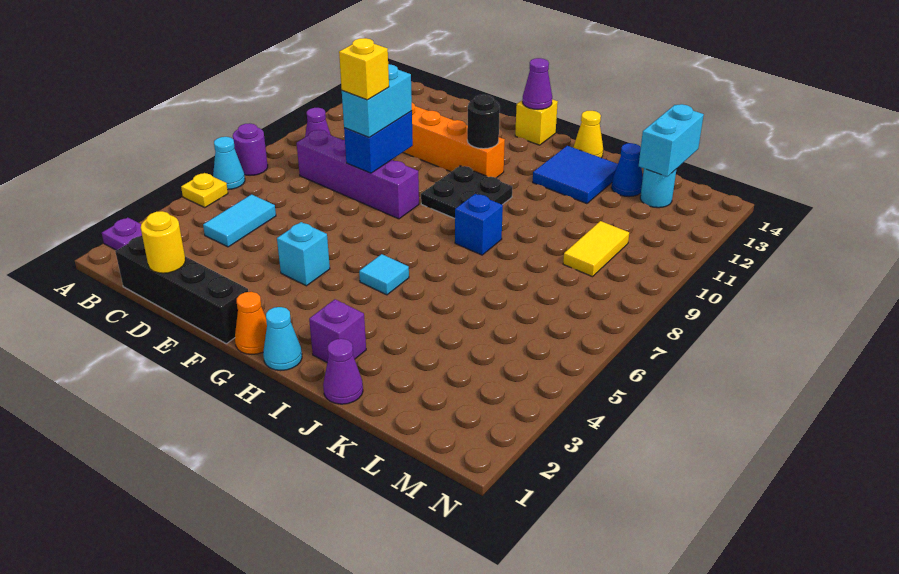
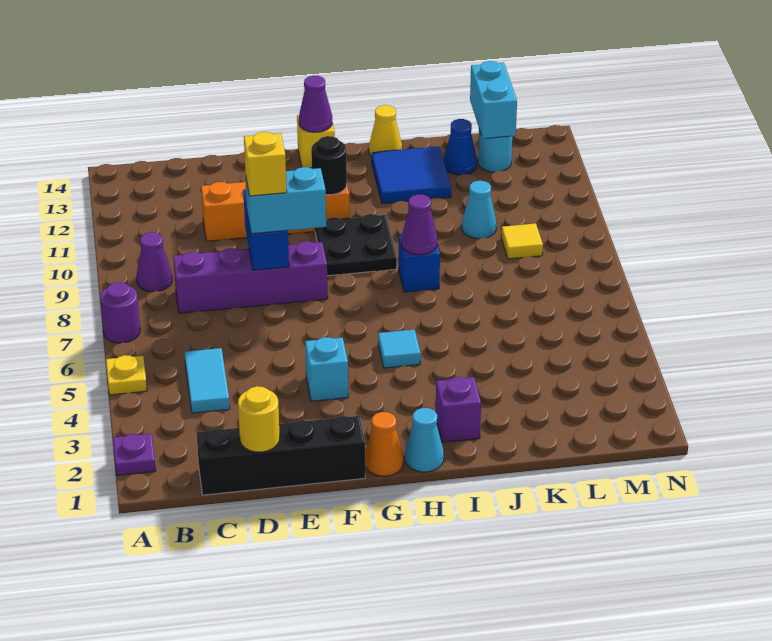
cyan 1x1 cone [213,137,245,190] -> cyan 1x1 cone moved to [462,181,496,239]
cyan 1x2 brick [342,64,412,137] -> cyan 1x2 brick turned to [246,167,326,234]
purple 1x1 cone [323,339,363,404] -> purple 1x1 cone moved to [402,194,437,255]
yellow 1x2 tile [563,221,629,277] -> yellow 1x1 tile [501,223,543,259]

